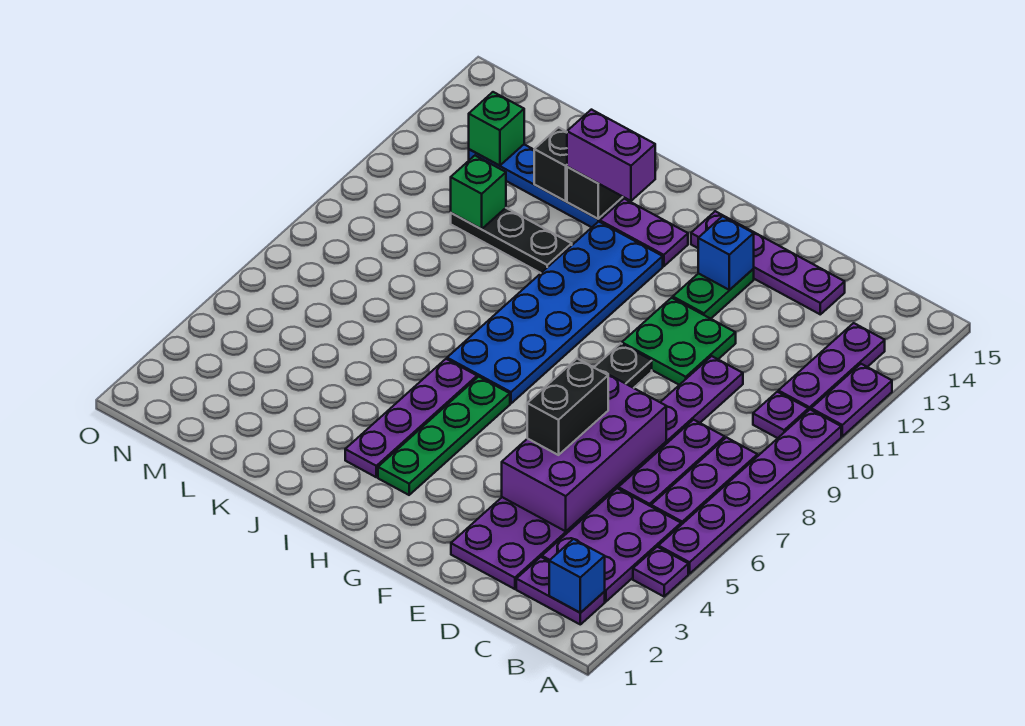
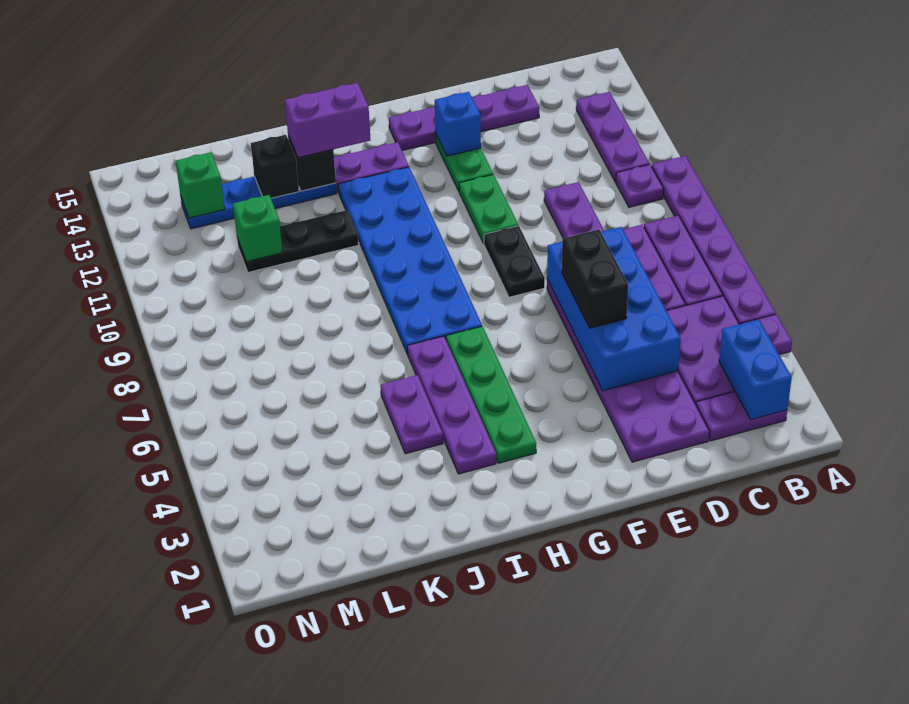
purple 1x2 plate [811,364,892,436] -> purple 1x2 plate moved to [380,375,443,454]
blue 1x1 brick [549,539,605,613] -> blue 1x2 brick [719,319,792,420]
purple 2x4 brick [502,371,666,531] -> blue 2x4 brick [547,227,681,391]
green 2x2 plate [622,298,736,385] -> green 1x2 plate [459,175,518,244]

